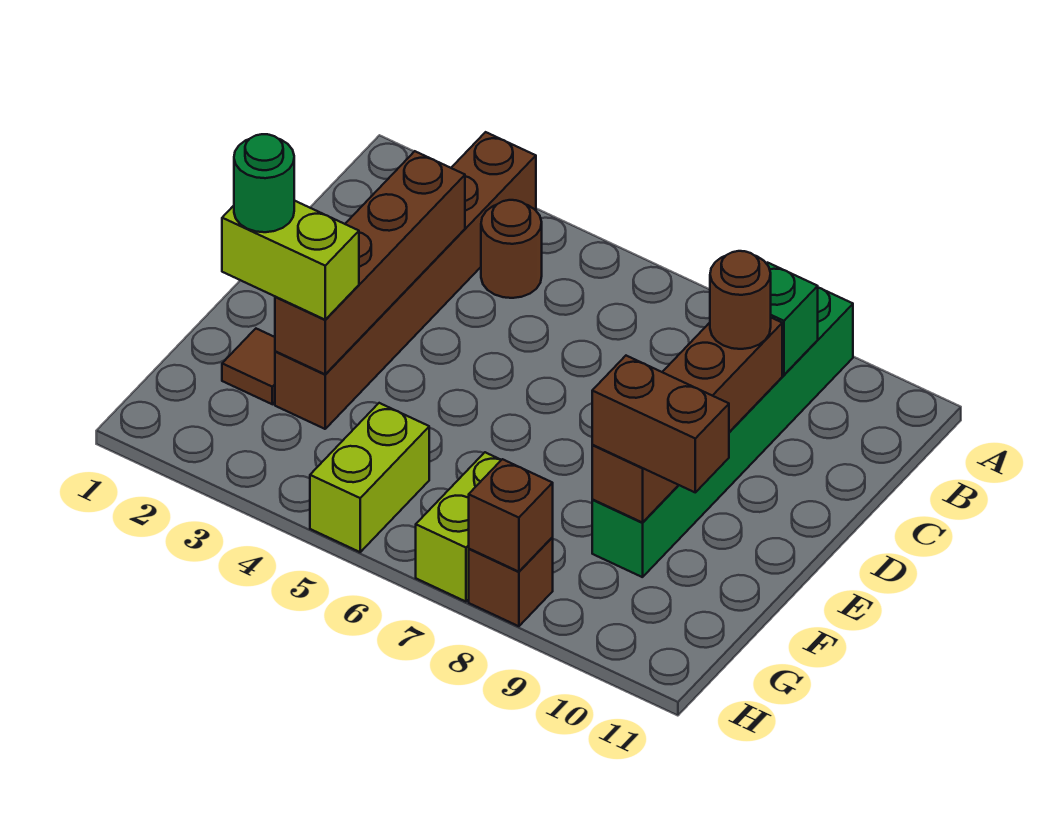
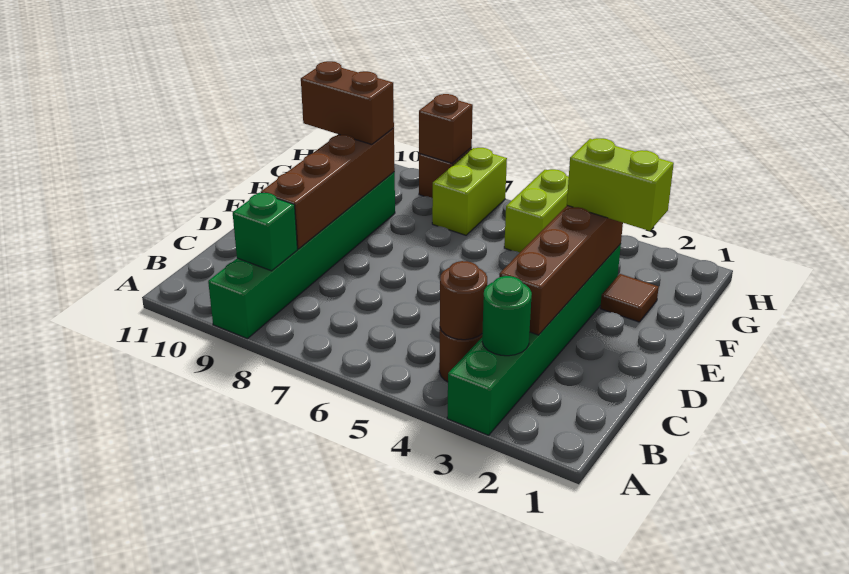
brown 1x6 brick [275,132,536,429] -> green 1x6 brick [447,244,621,435]
brown 1x1 round brick [710,251,771,349] -> brown 1x1 round brick moved to [440,261,487,340]
green 1x1 round brick [234,134,294,232] -> green 1x1 round brick moved to [482,276,532,356]

